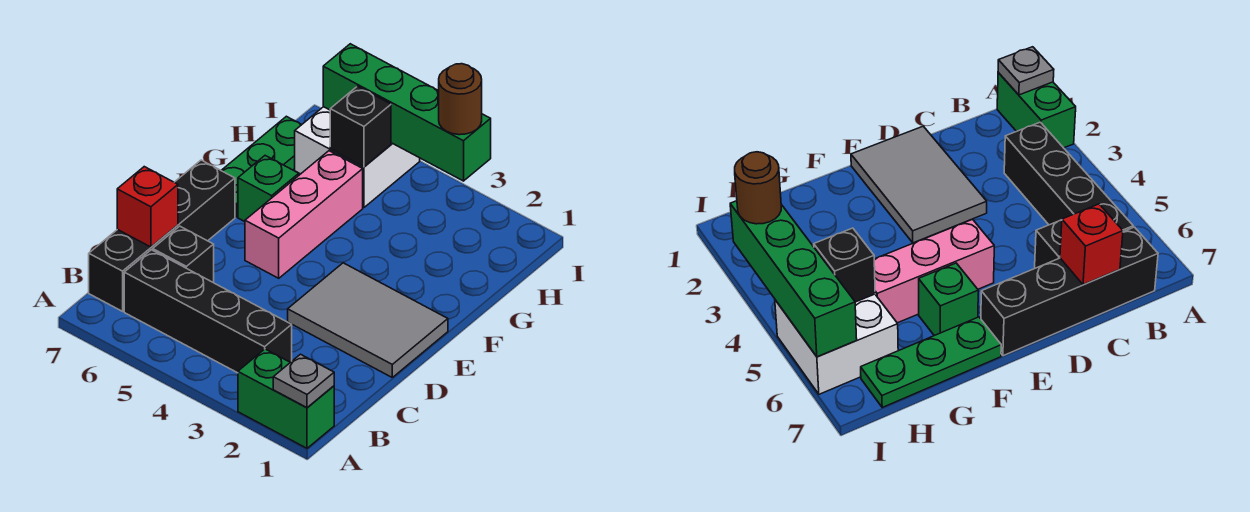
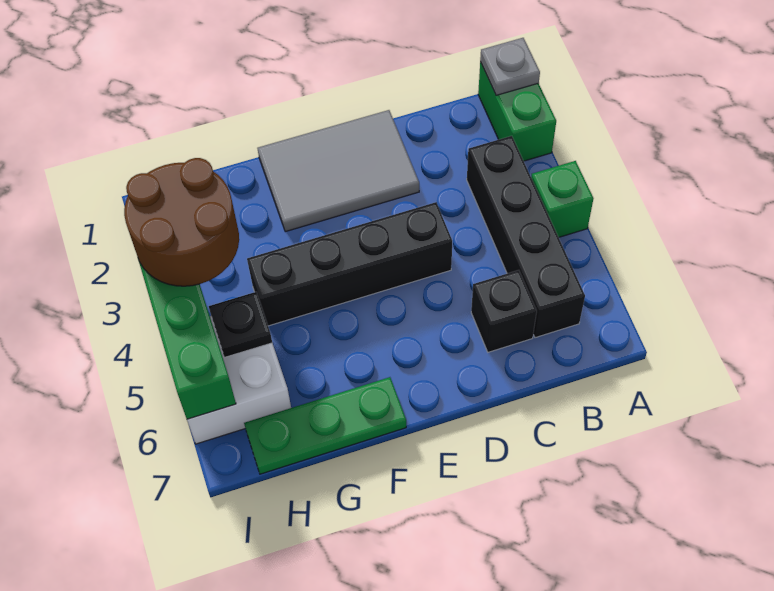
black 1x4 brick [89,160,235,311] -> black 1x4 brick moved to [247,202,452,326]
red 1x1 brick [117,167,178,247] -> none
grey 2x3 tile [288,263,448,377] -> grey 2x3 tile turned to [257,110,419,232]
pink 1x3 brick [245,151,363,278] -> none
green 1x1 brick [238,156,299,222] -> green 1x1 brick moved to [531,161,593,237]
black 1x1 brick [330,86,391,167] -> black 1x1 plate [209,292,272,357]
brown 1x1 round brick [439,64,482,135] -> brown 2x2 round brick [124,158,239,286]

